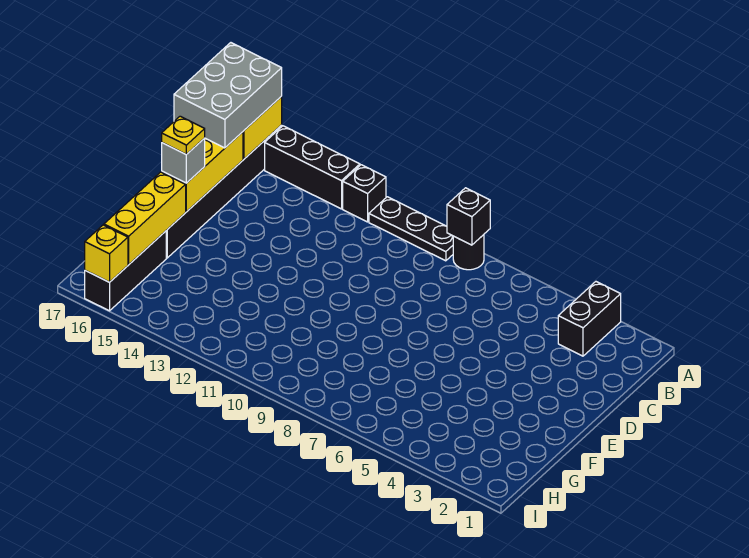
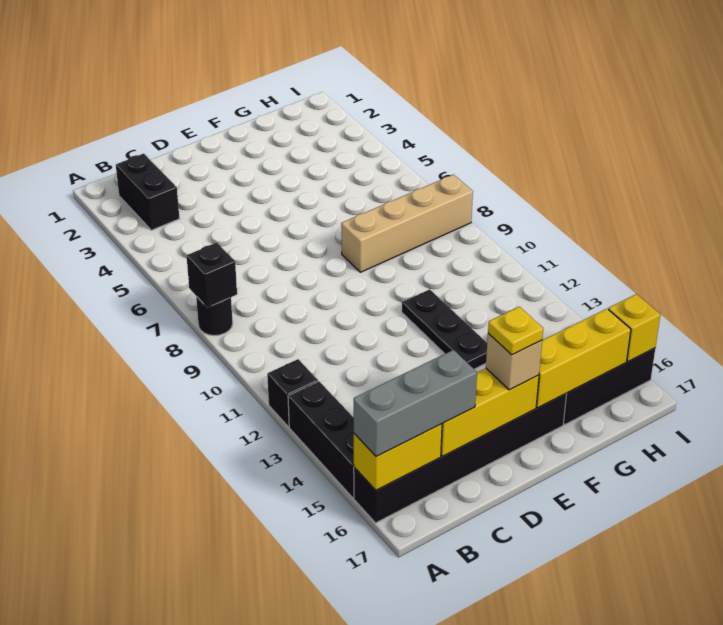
black 1x2 brick [558,282,621,356] -> black 1x2 brick turned to [116,154,179,230]
black 1x3 plate [369,197,453,261] -> black 1x3 plate moved to [402,289,487,369]
grey 2x3 brick [174,43,282,148] -> grey 1x3 brick [354,350,477,457]
grey 1x1 brick [162,138,205,183] -> tan 1x1 brick [486,333,542,390]
none -> tan 1x4 brick [341,174,473,272]

